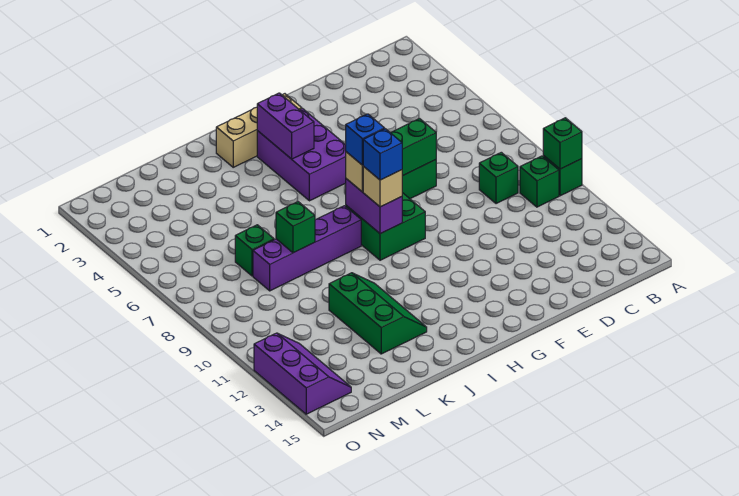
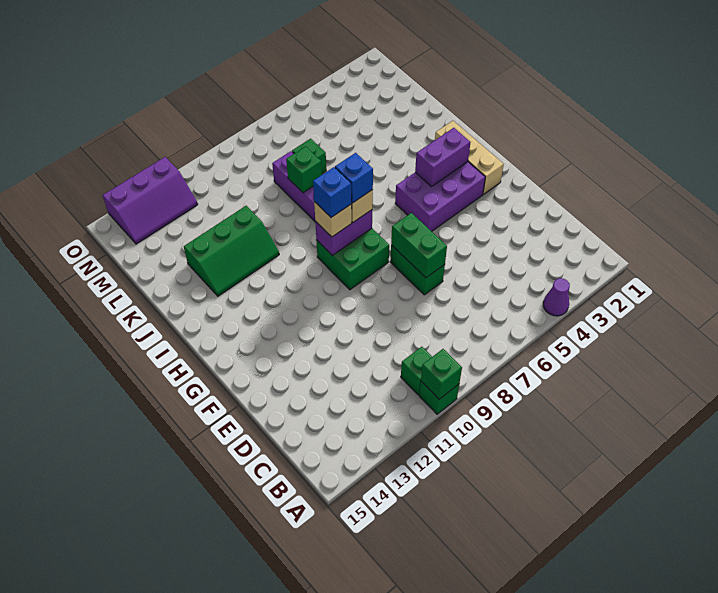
none -> purple 1x1 cone [543,278,570,316]
green 1x1 brick [479,152,518,204] -> none

